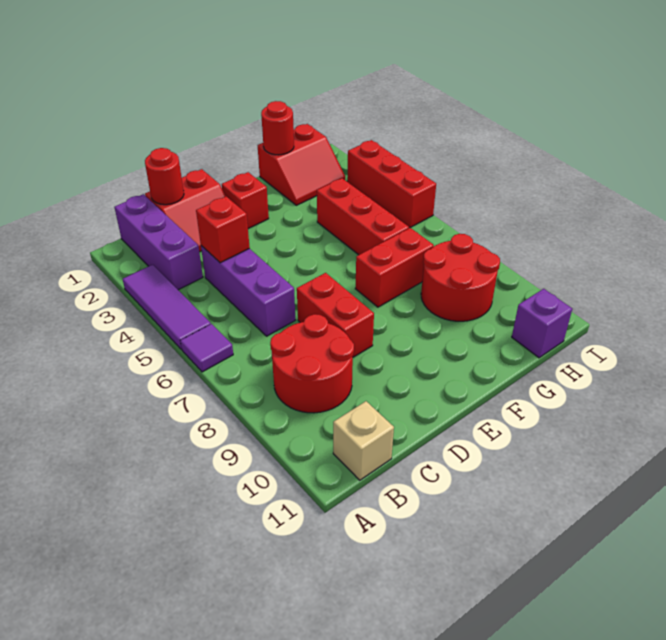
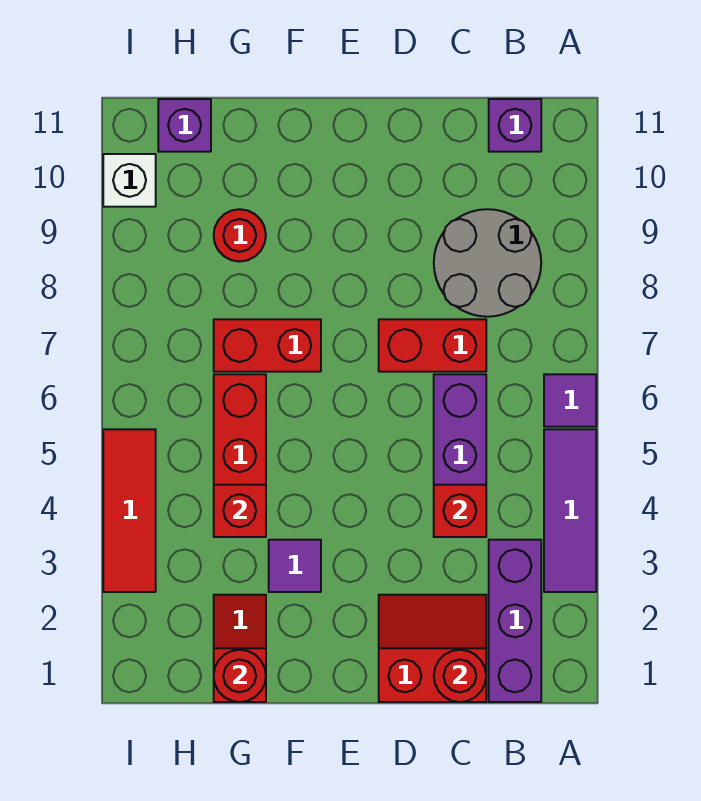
red 2x2 round brick [270,314,354,413] -> grey 2x2 round brick [434,209,541,317]
tan 1x1 brick [333,401,394,480] -> purple 1x1 brick [489,99,541,152]
red 1x2 brick [297,273,374,357] -> red 1x2 brick turned to [379,319,486,372]
red 1x1 brick [222,172,269,229] -> red 1x1 brick moved to [214,485,266,537]
none -> purple 1x1 tile [269,540,321,592]
red 2x2 slope [258,124,345,205] -> red 1x2 slope [214,595,266,702]
red 2x2 round brick [421,234,500,321] -> red 1x1 round brick [214,209,266,262]
red 1x3 brick [347,140,436,228] -> red 1x3 tile [103,429,156,592]
none -> white 1x1 brick [103,154,156,207]

